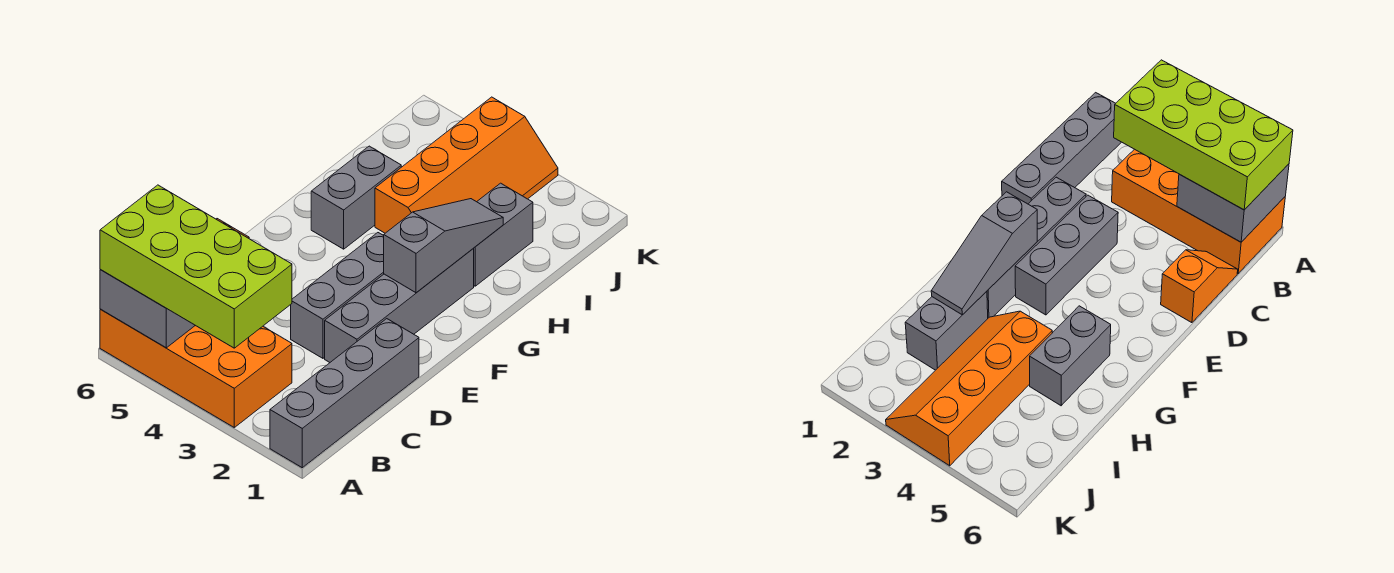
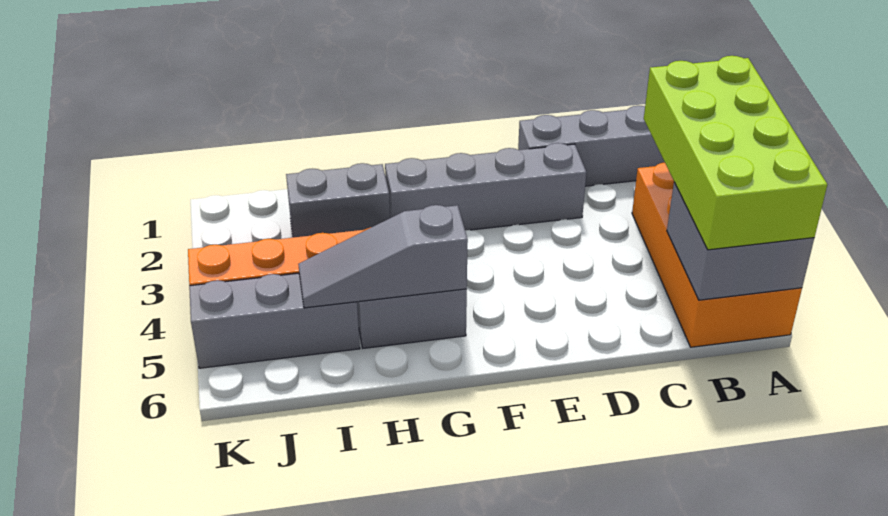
orange 1x2 slope [1161,250,1238,323] -> none
grey 1x3 brick [291,233,384,358] -> grey 1x3 brick moved to [189,273,360,368]
grey 1x3 slope [384,199,503,293] -> grey 1x3 slope moved to [298,205,468,308]

